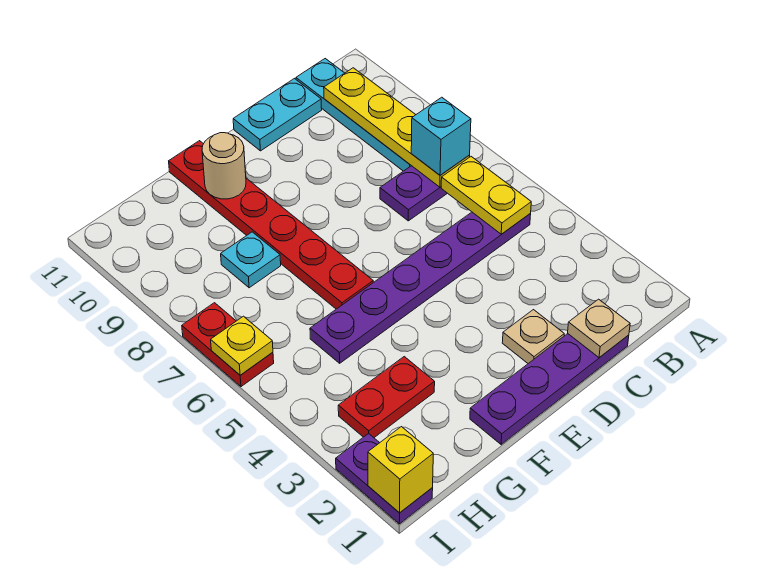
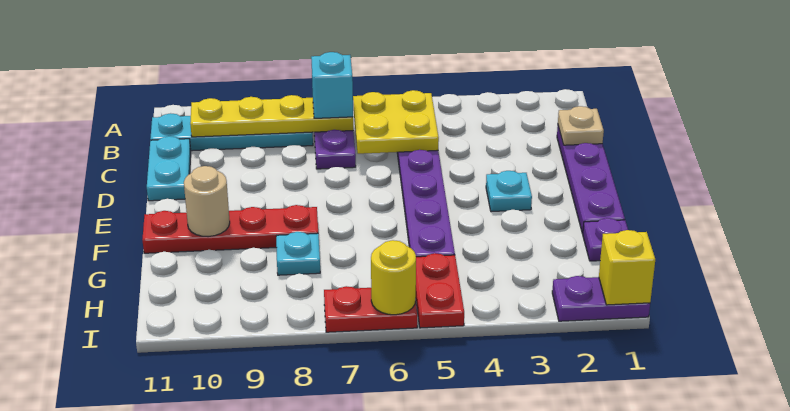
yellow 1x2 plate [441,157,531,234] -> yellow 2x2 plate [353,90,439,154]
tan 1x1 plate [502,310,564,363] -> none
none -> cyan 1x1 plate [486,171,532,212]
red 1x6 plate [169,141,373,309] -> red 1x4 plate [142,205,318,253]
none -> purple 1x1 plate [583,218,628,261]
red 1x2 plate [338,357,435,438] -> red 1x2 plate moved to [416,253,464,328]
yellow 1x1 plate [211,316,273,375] -> yellow 1x1 round brick [371,240,416,315]

